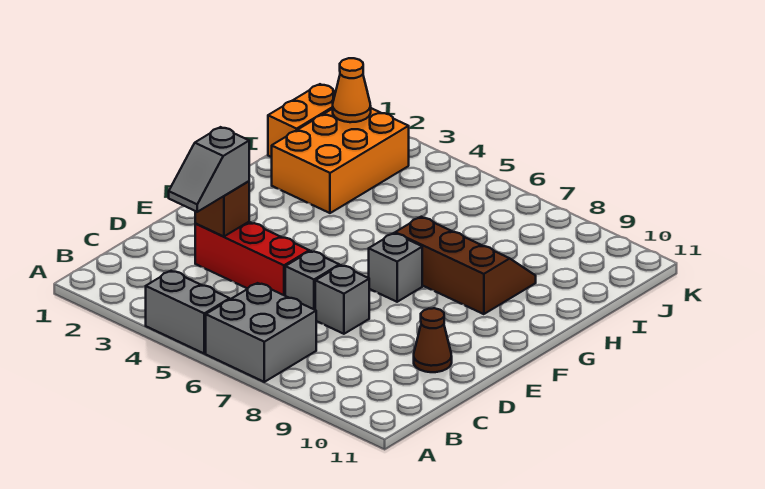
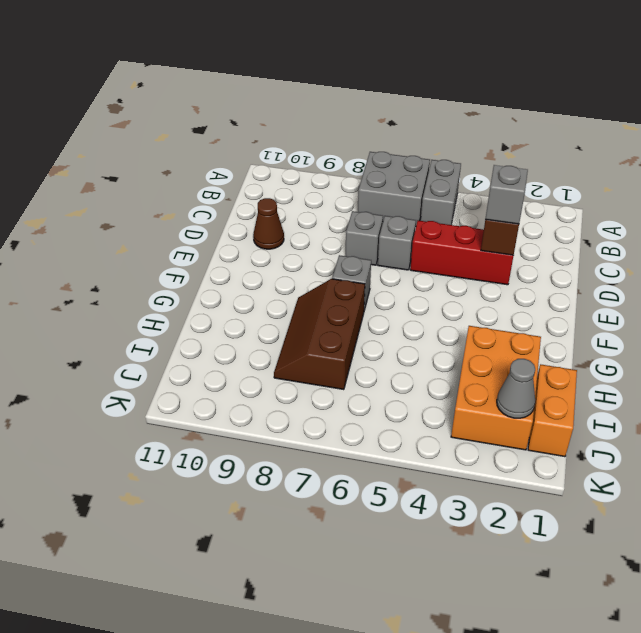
grey 1x2 brick [146,271,230,354] -> grey 1x2 brick turned to [421,160,461,225]
brown 2x3 slope [395,217,536,314] -> brown 2x3 slope turned to [274,279,365,390]
orange 1x1 cone [333,58,371,122] -> grey 1x1 cone [497,359,535,418]

